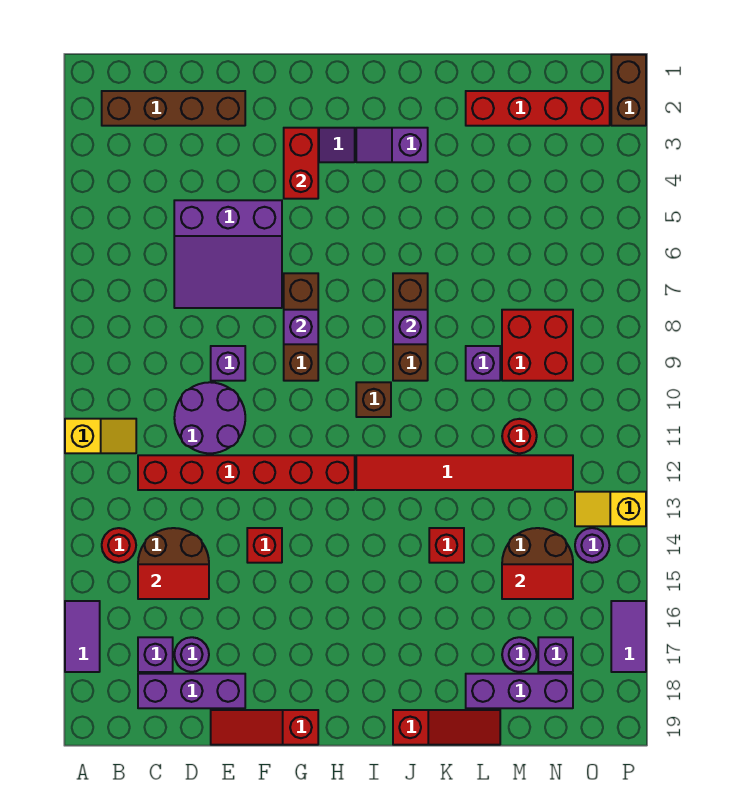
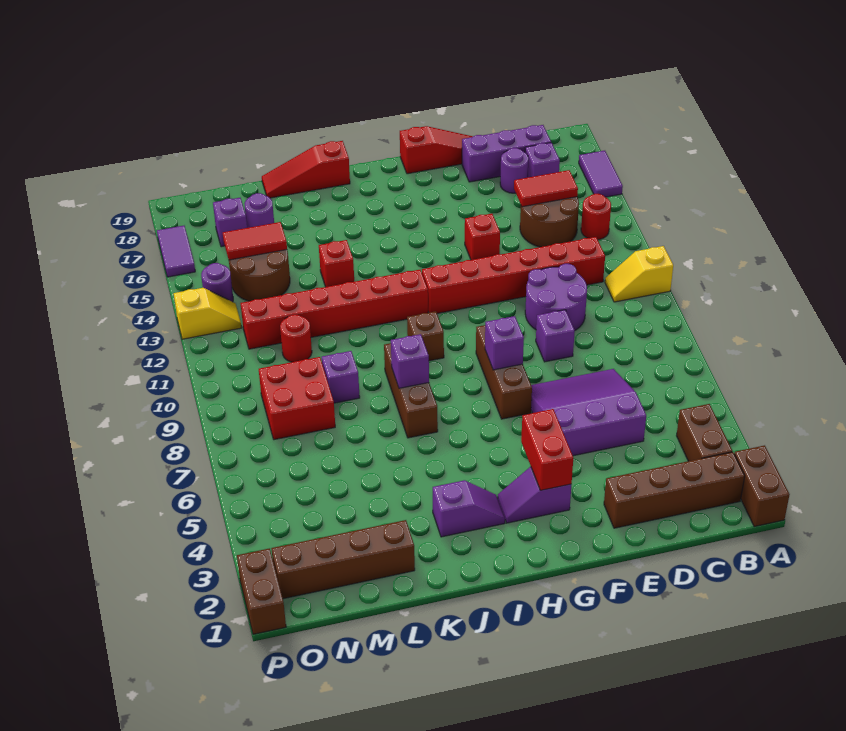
none -> brown 1x2 brick [734,445,790,527]
none -> brown 1x2 brick [677,404,733,461]
red 1x6 tile [356,455,573,490] -> red 1x6 brick [241,270,428,349]
red 1x4 brick [466,91,610,126] -> brown 1x4 brick [271,520,415,599]
purple 1x3 brick [466,674,573,708] -> none

